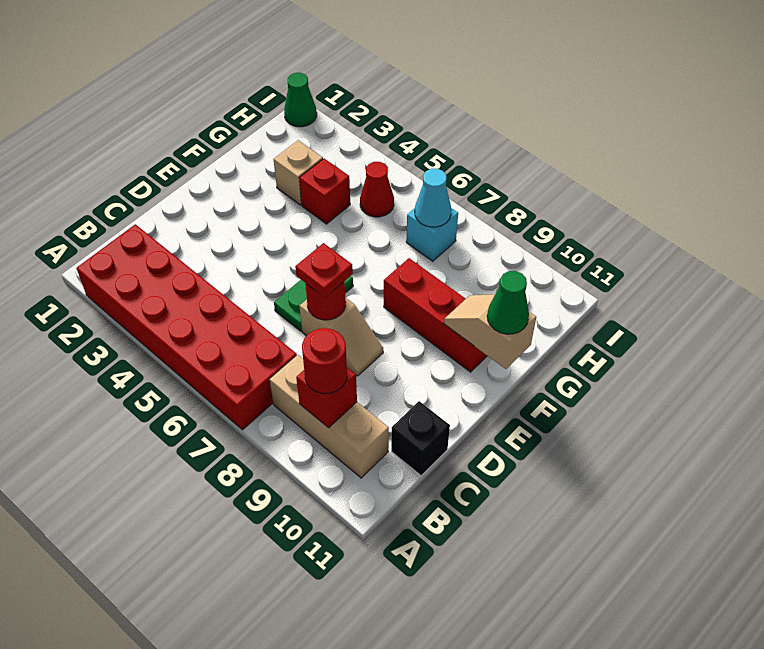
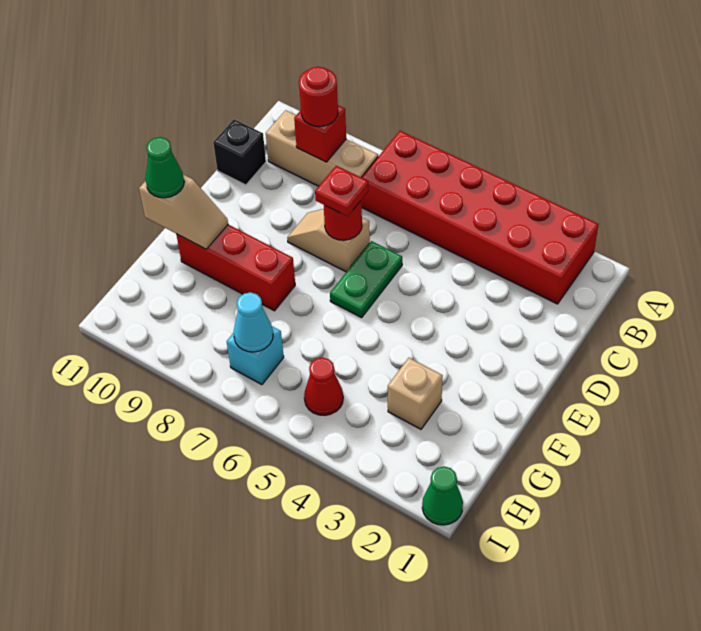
red 1x1 brick [299,158,350,224] -> none

